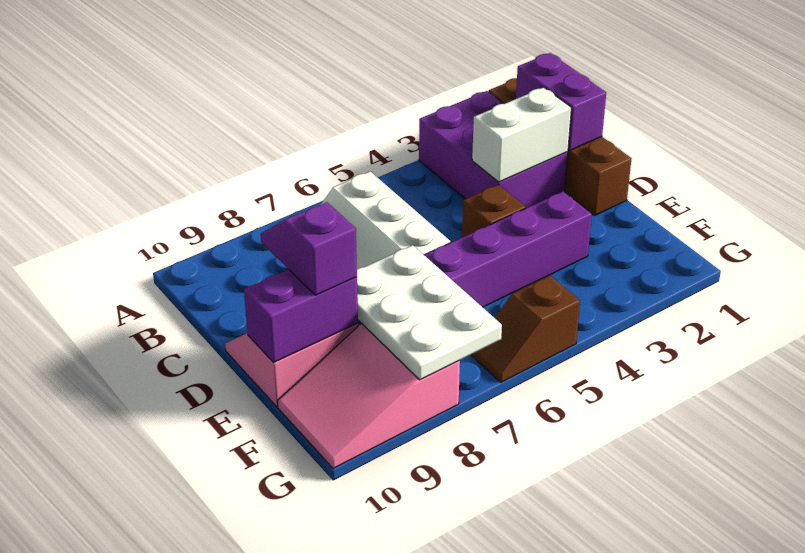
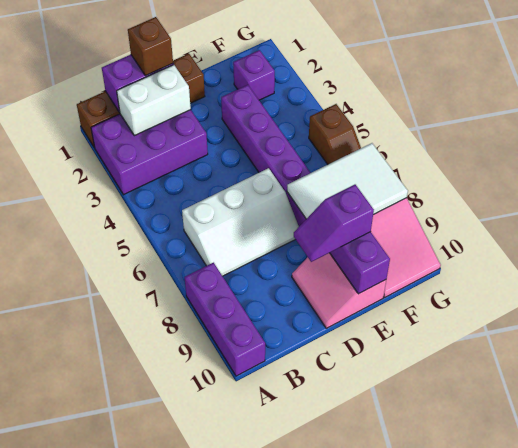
none -> purple 1x3 brick [185,263,265,376]
white 1x2 brick [472,87,571,182] -> white 1x2 brick turned to [117,65,191,136]
brown 1x1 brick [462,185,526,237] -> brown 1x1 brick moved to [128,17,173,76]
white 2x3 plate [357,245,502,380] -> white 2x3 tile [287,143,408,219]
none -> purple 1x1 brick [233,50,275,100]

